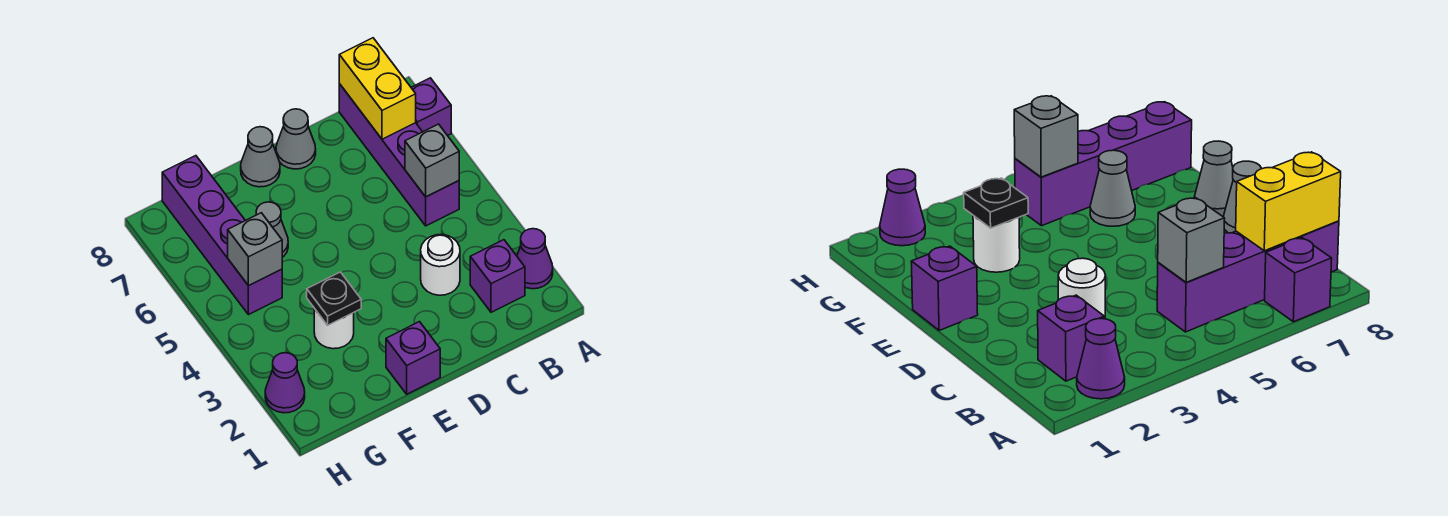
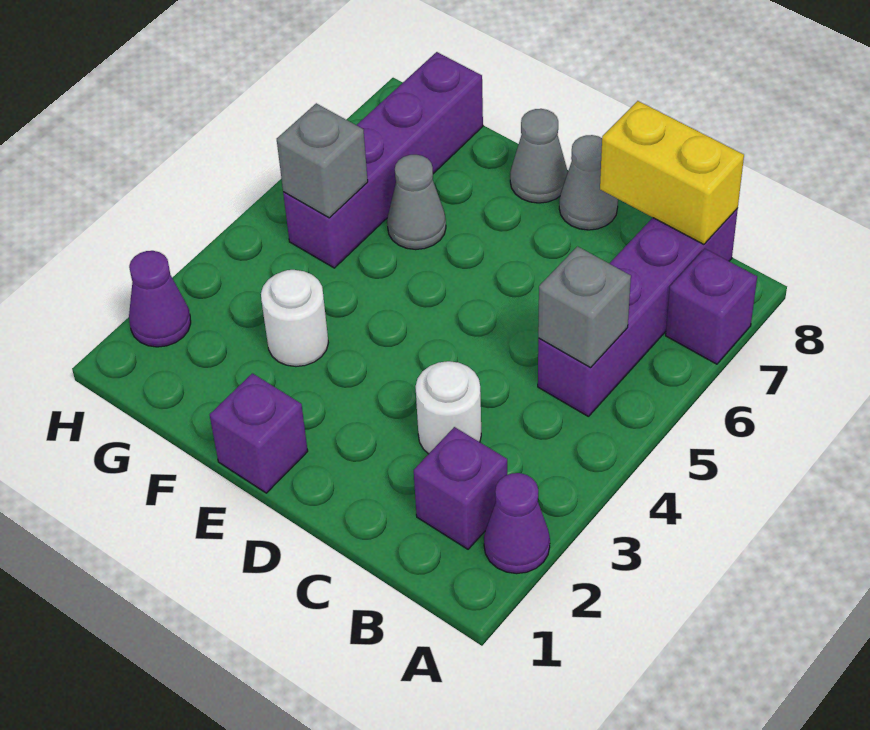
yellow 1x2 brick [339,38,416,139] -> yellow 1x2 brick turned to [600,101,744,244]
black 1x1 plate [307,272,361,325] -> none

